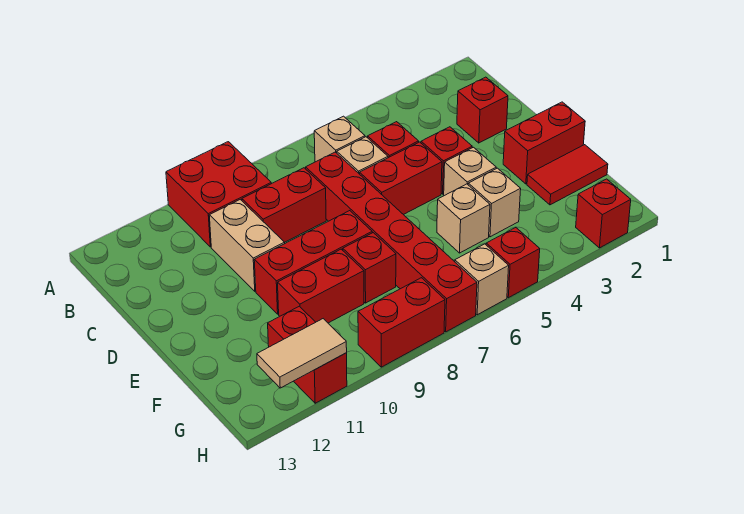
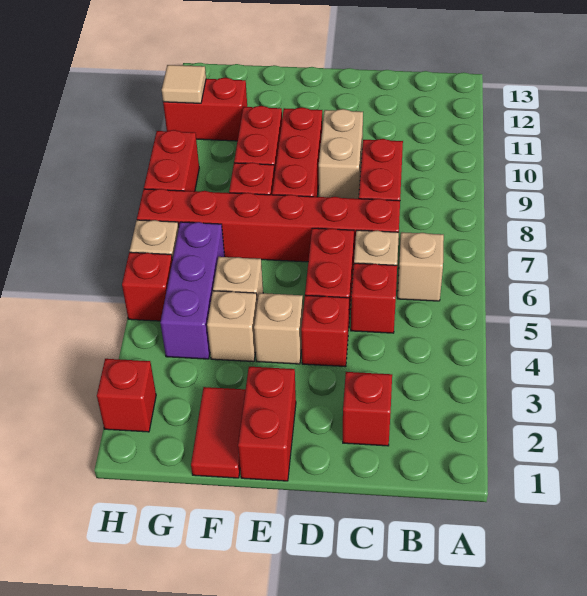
red 2x2 brick [166,142,271,247] -> none
tan 1x2 brick [209,200,285,291] -> tan 1x2 brick turned to [319,109,363,199]
none -> purple 1x3 brick [160,222,225,359]
tan 1x2 tile [257,319,347,388] -> tan 1x1 tile [162,65,206,103]

